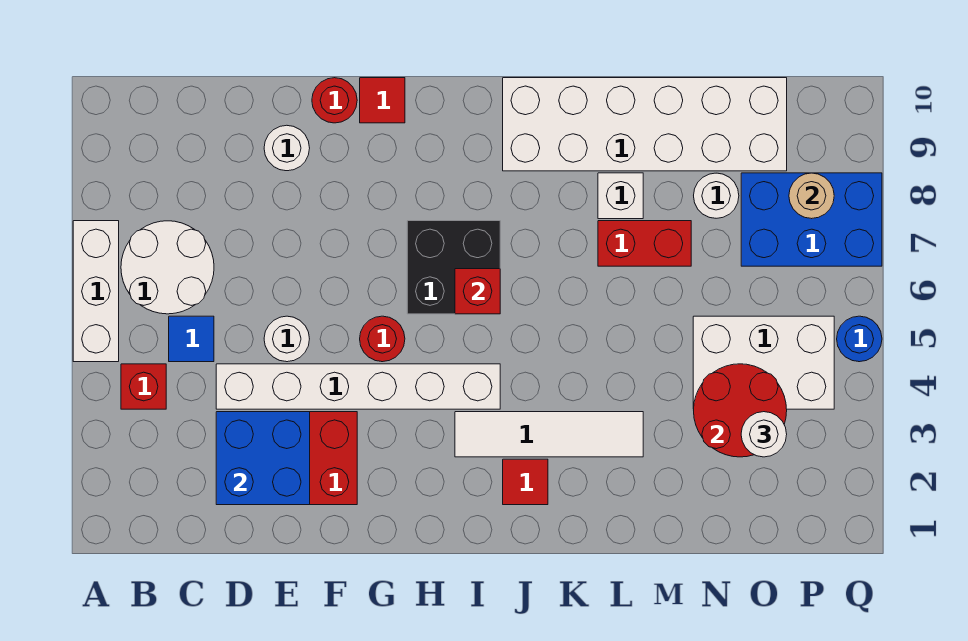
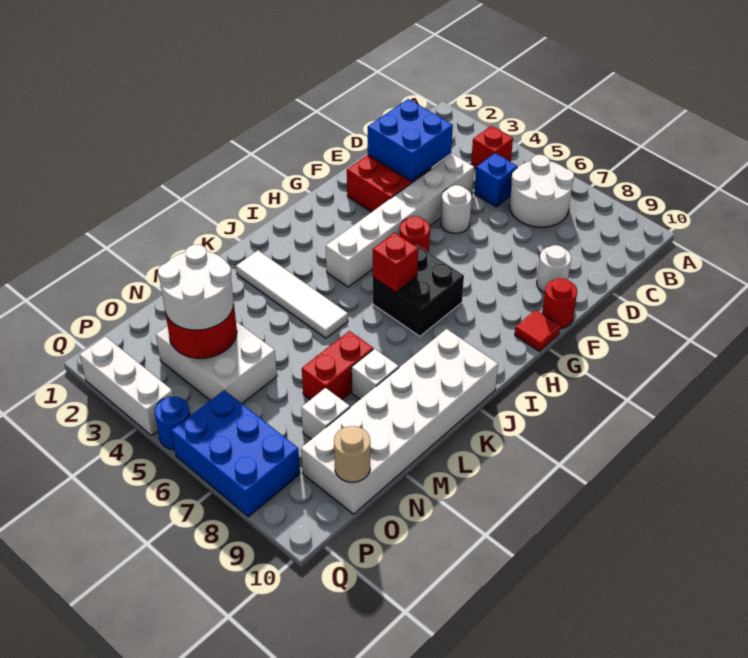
white 1x3 brick [73,221,119,362] -> white 1x3 brick moved to [79,336,174,436]
blue 1x1 tile [169,316,214,362] -> blue 1x1 brick [474,153,517,207]
white 1x4 tile [455,412,643,457] -> white 1x4 tile turned to [236,250,348,338]
red 1x1 tile [503,459,548,505] -> none
white 2x3 brick [693,316,834,409] -> white 2x3 brick turned to [156,321,277,403]
white 1x1 round brick [694,173,739,218] -> white 1x1 brick [301,388,350,439]
white 1x1 round brick [741,412,787,457] -> white 2x2 round brick [158,245,234,330]
blue 2x3 brick [741,173,882,266] -> blue 2x3 brick turned to [171,390,300,517]
tan 1x1 round brick [789,173,834,219] -> tan 1x1 round brick moved to [334,426,370,482]

